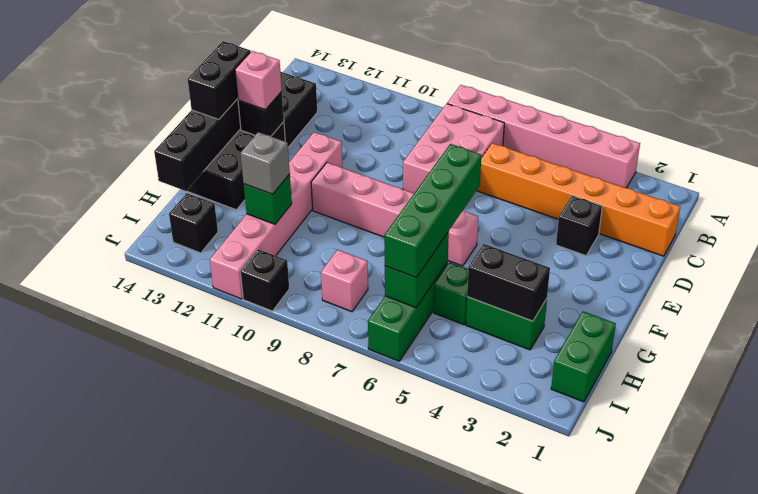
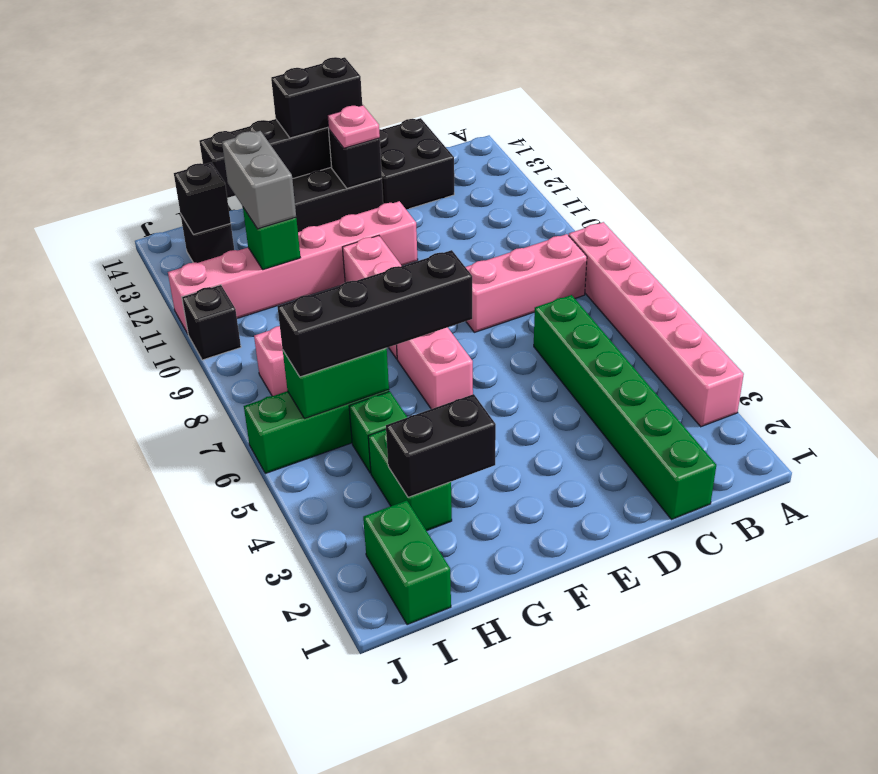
pink 2x3 brick [403,104,504,193] -> pink 1x3 brick [466,234,587,332]
orange 1x6 brick [477,143,680,256] -> green 1x6 brick [534,295,716,520]
black 1x1 brick [556,196,602,256] -> black 1x1 brick moved to [174,163,231,234]
pink 1x1 brick [235,51,282,110] -> pink 1x1 plate [327,105,380,148]
green 1x4 brick [384,144,481,278] -> black 1x4 brick [277,250,472,377]
green 1x2 brick [551,311,616,402] -> green 1x2 brick turned to [363,501,451,625]
black 1x2 brick [467,244,550,321] -> black 1x2 brick turned to [386,394,496,497]
grey 1x1 brick [241,132,290,194] -> grey 1x2 brick [222,131,296,229]

